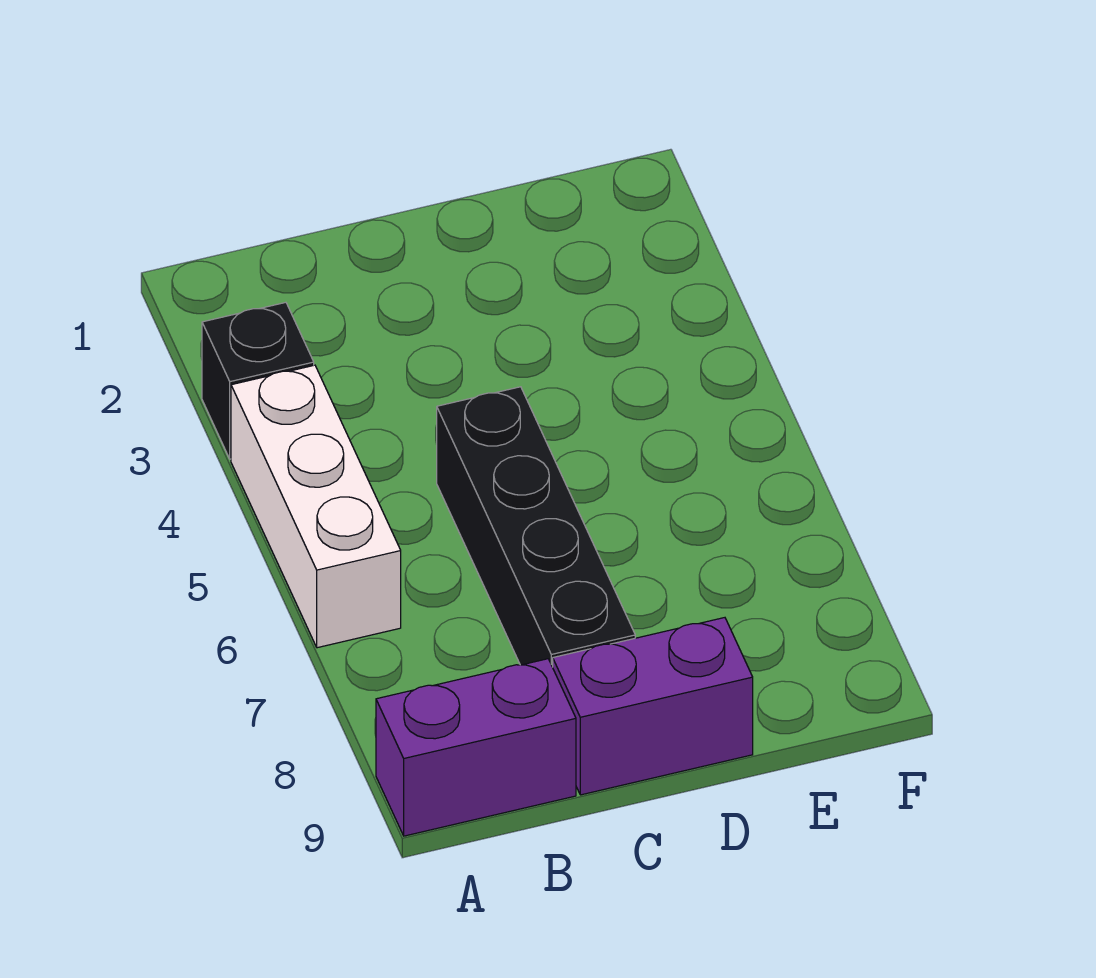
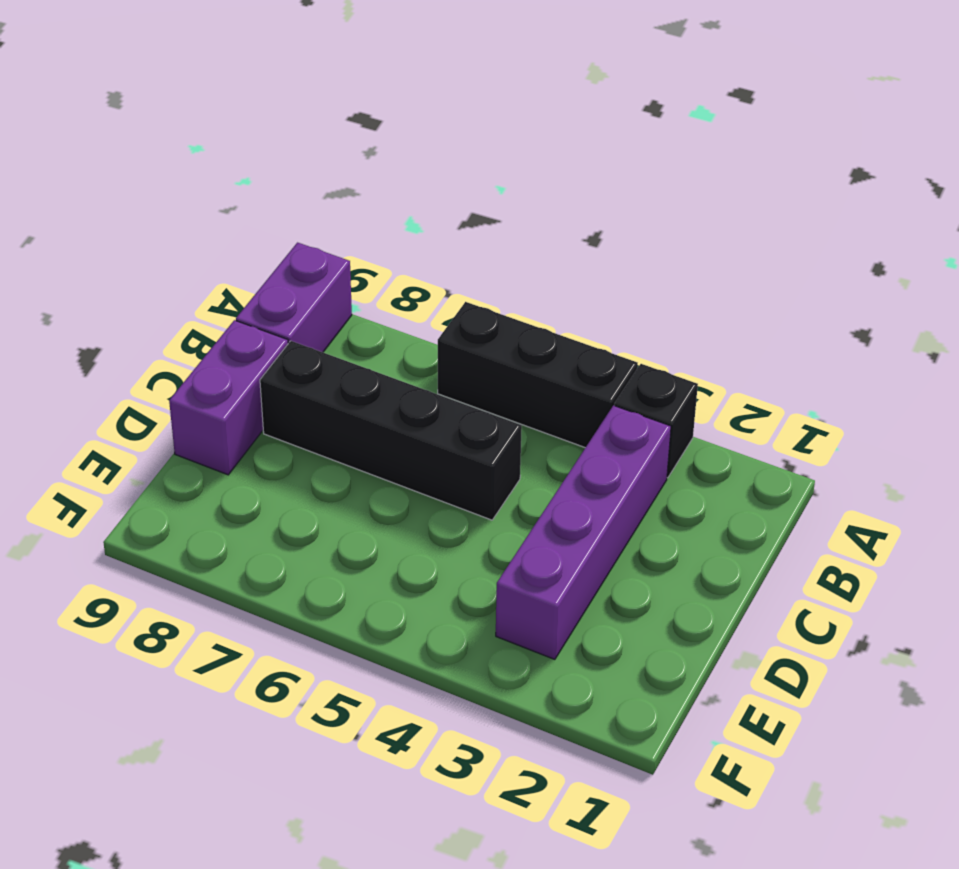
white 1x3 brick [231,365,401,648] -> black 1x3 brick [438,302,638,448]
none -> purple 1x4 brick [496,405,671,659]

